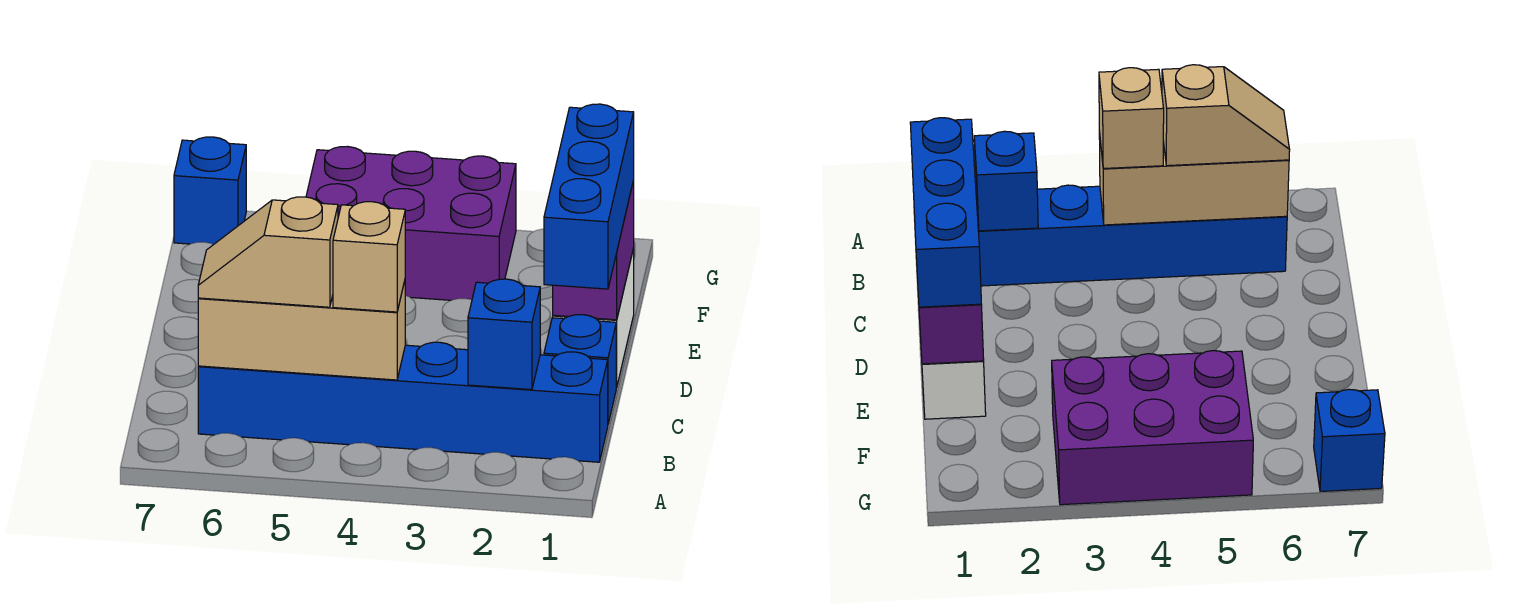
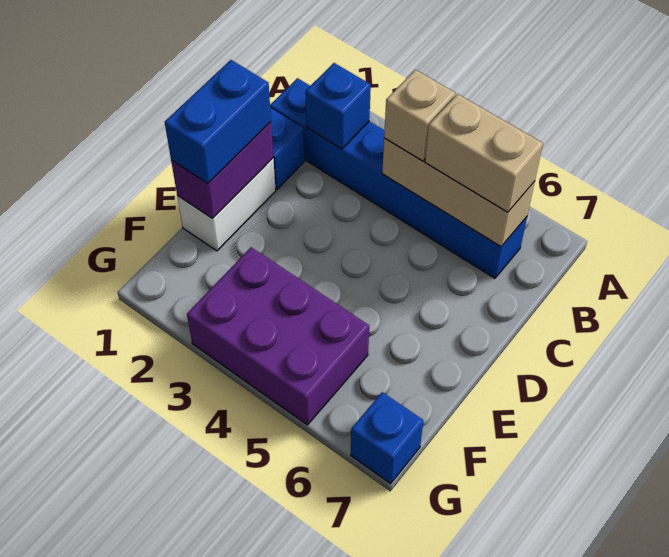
tan 1x2 slope [198,197,338,307] -> tan 1x2 brick [425,94,543,212]
blue 1x3 brick [544,104,634,289] -> blue 1x2 brick [165,60,271,183]

